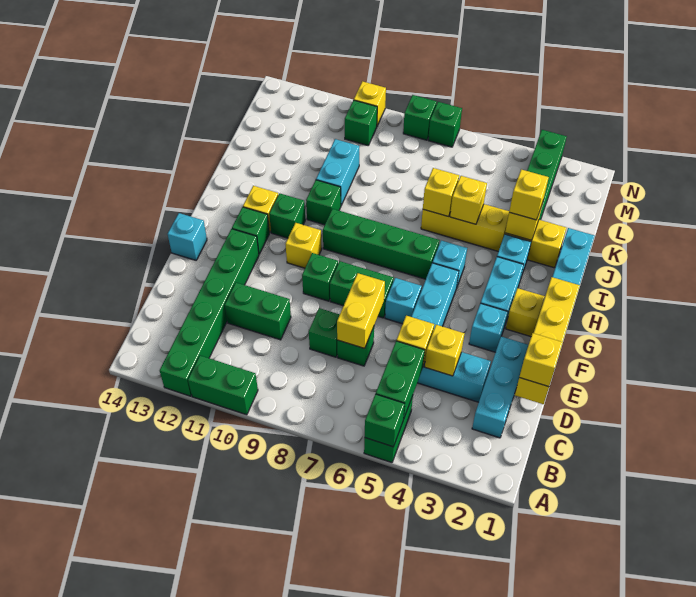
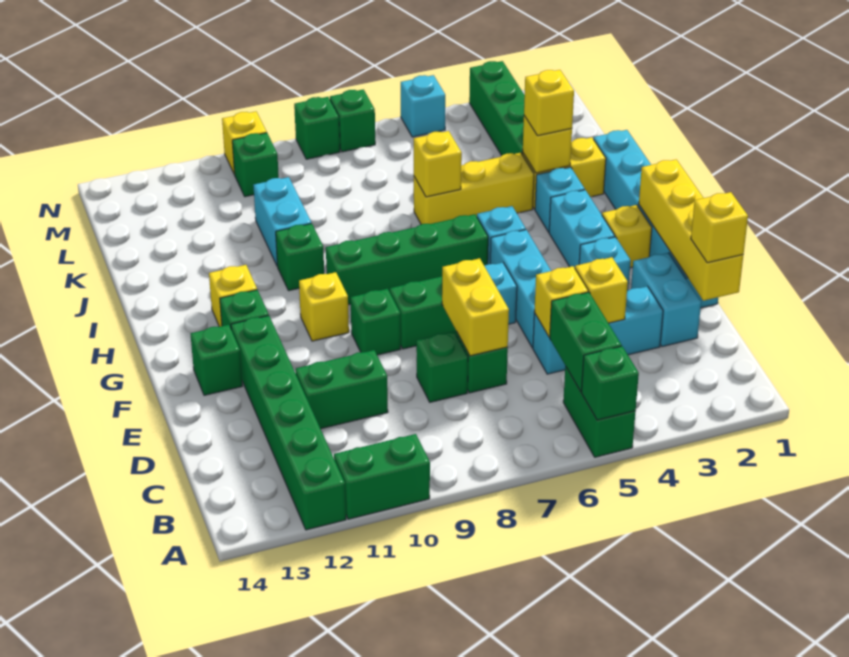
cyan 1x3 brick [472,336,528,438] -> cyan 1x2 brick [631,253,701,347]
cyan 1x1 brick [168,213,207,260] -> cyan 1x1 brick moved to [401,75,445,137]
green 1x1 brick [269,193,305,238] -> green 1x1 brick moved to [191,325,242,395]
yellow 1x1 brick [450,176,487,224] -> none

